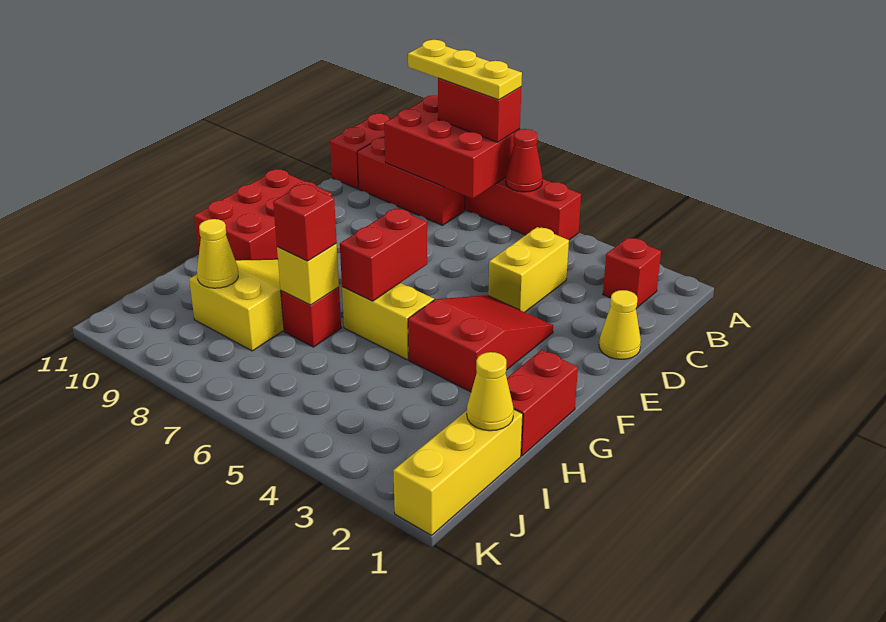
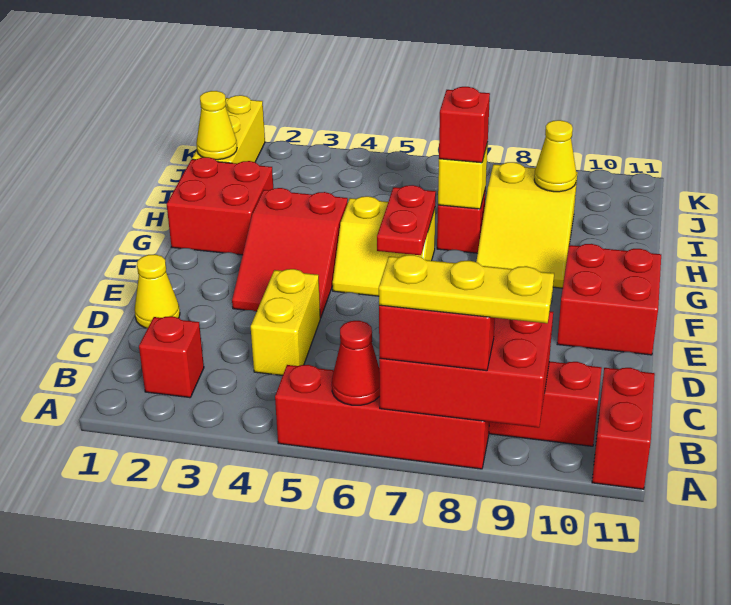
red 2x3 brick [194,169,332,260] -> red 2x2 brick [557,244,661,355]
red 1x2 brick [340,208,427,301] -> red 1x2 plate [377,185,436,255]
red 1x2 brick [507,350,578,456] -> red 2x2 brick [167,157,273,255]

